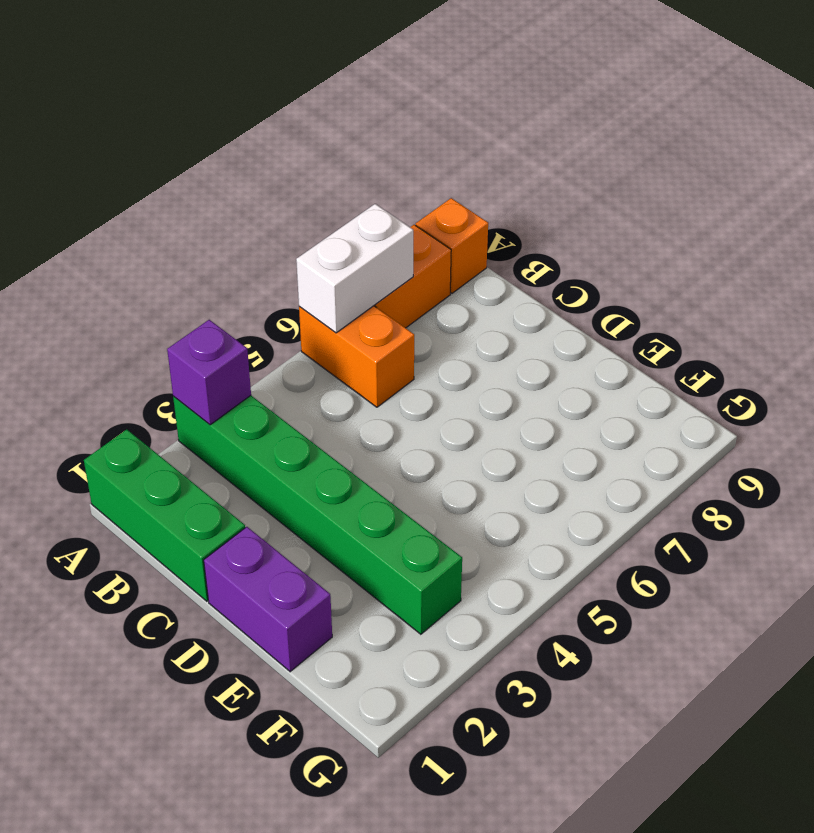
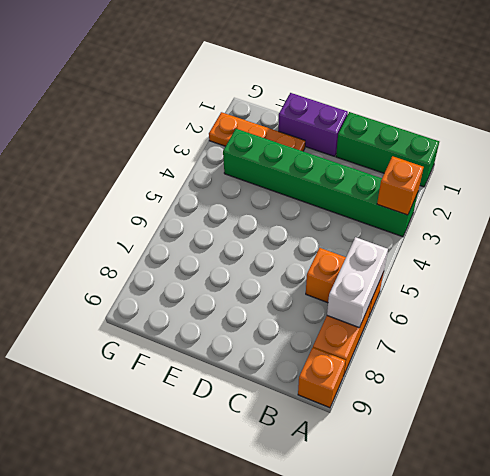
purple 1x1 brick [167,320,251,425] -> orange 1x1 brick [377,156,424,215]
none -> orange 1x3 plate [209,112,305,151]

